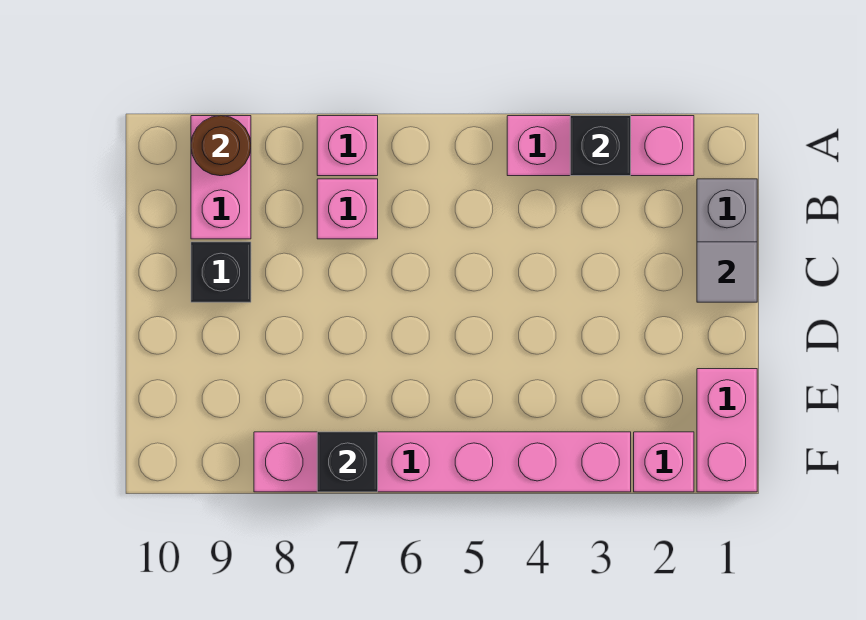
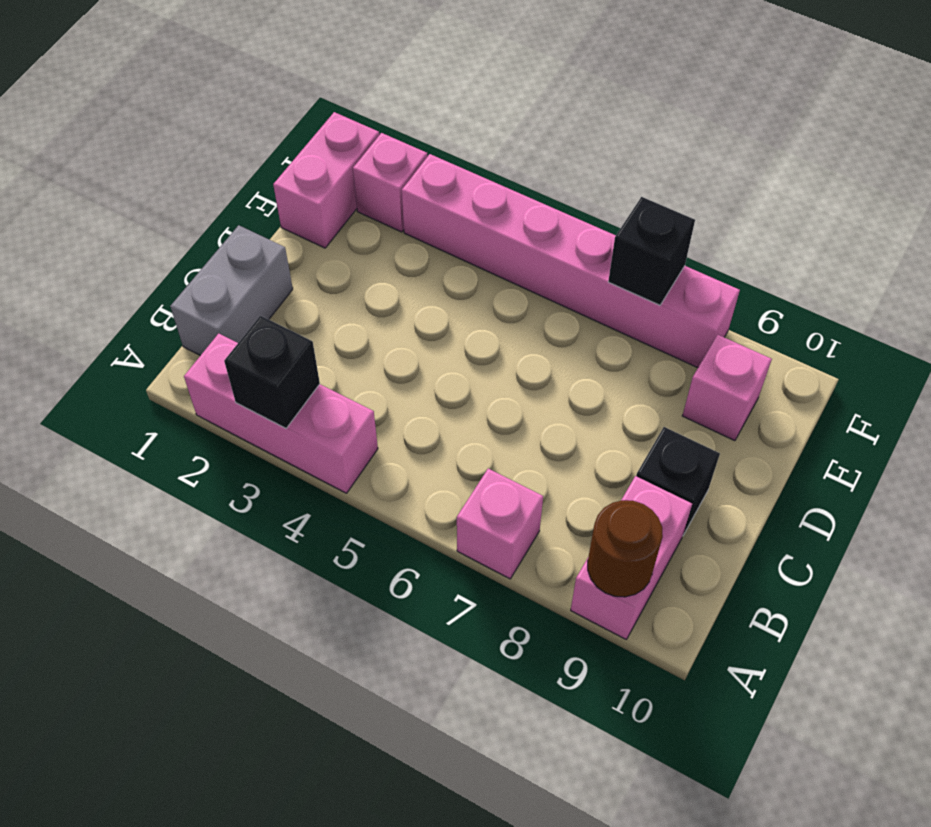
pink 1x1 brick [317,179,378,239] -> pink 1x1 brick moved to [682,335,772,441]
grey 1x1 tile [697,242,757,302] -> none

